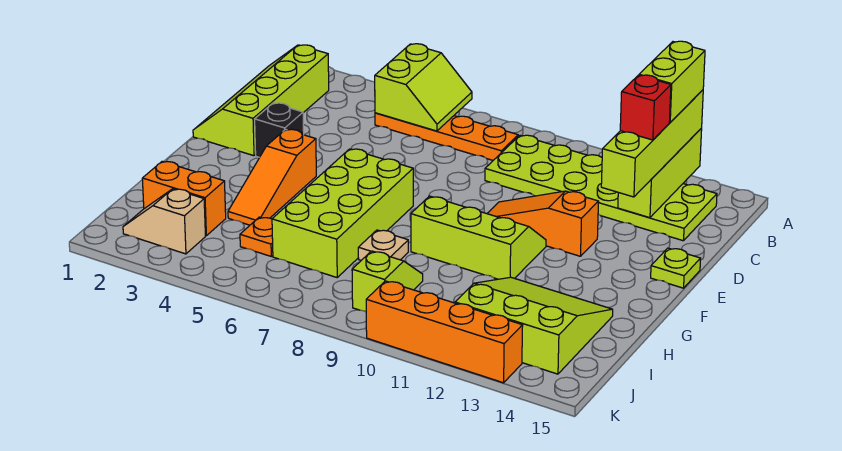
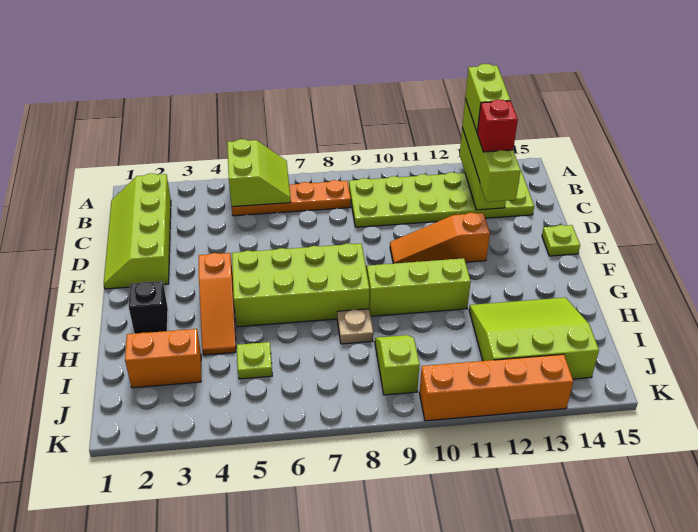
black 1x1 brick [255,103,304,157] -> black 1x1 brick moved to [129,281,168,334]
lime 2x4 brick [272,149,413,277] -> lime 2x4 brick turned to [232,243,369,327]
orange 1x1 plate [240,217,273,256] -> lime 1x1 plate [237,342,272,379]
tan 1x2 slope [123,189,205,254] -> none

